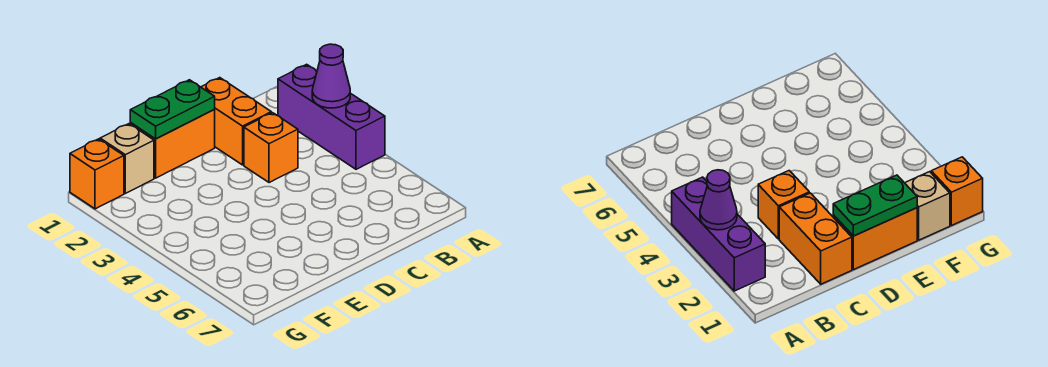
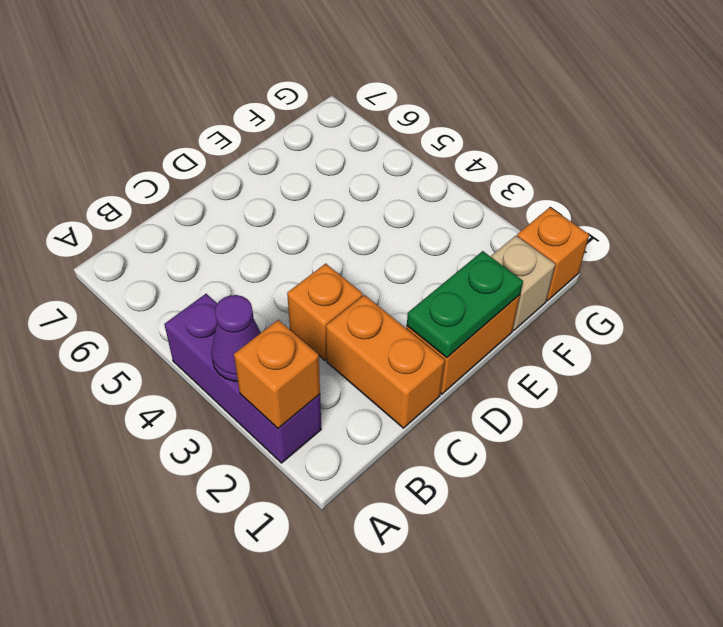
none -> orange 1x1 brick [234,320,320,428]

